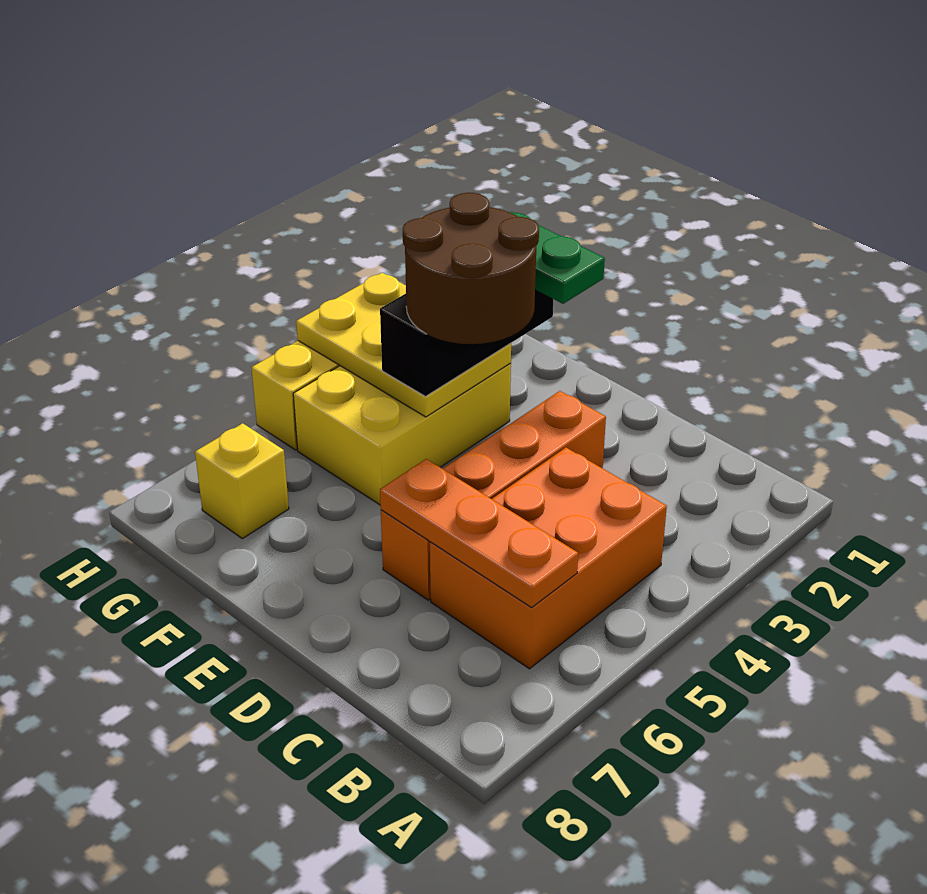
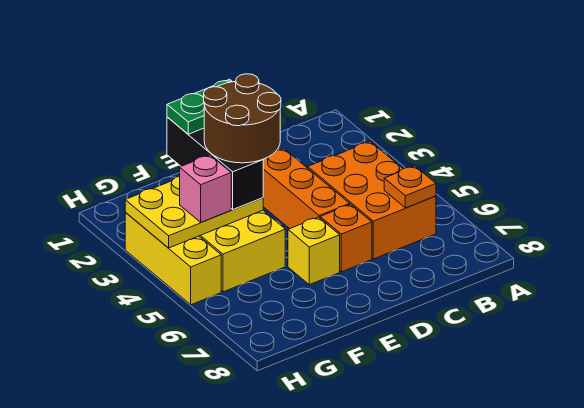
orange 1x3 plate [380,459,578,608] -> orange 1x1 plate [384,166,436,208]
none -> pink 1x1 brick [180,155,231,222]
yellow 1x1 brick [195,423,289,539] -> yellow 1x1 brick moved to [288,217,340,285]

